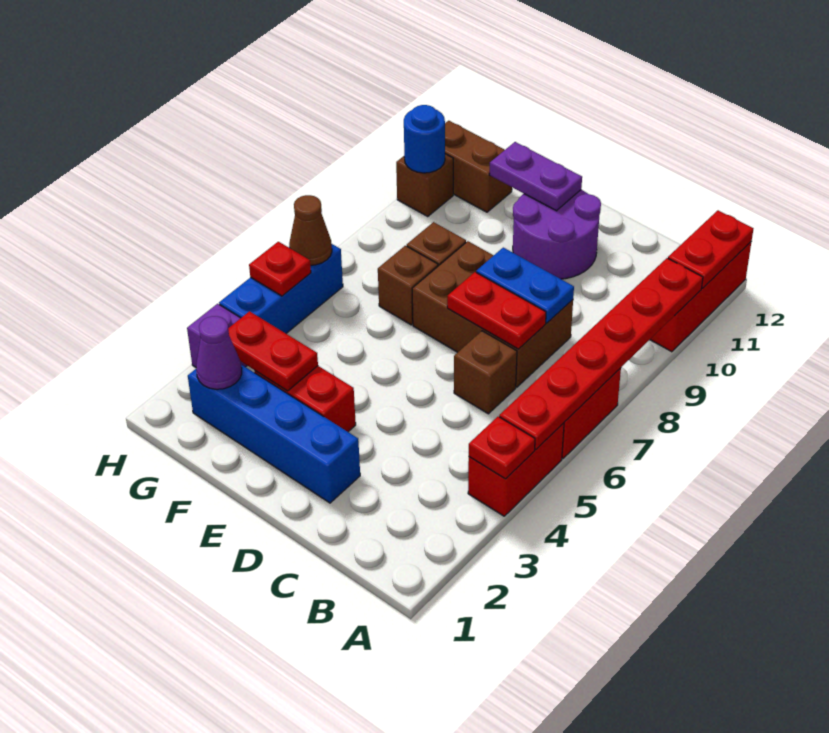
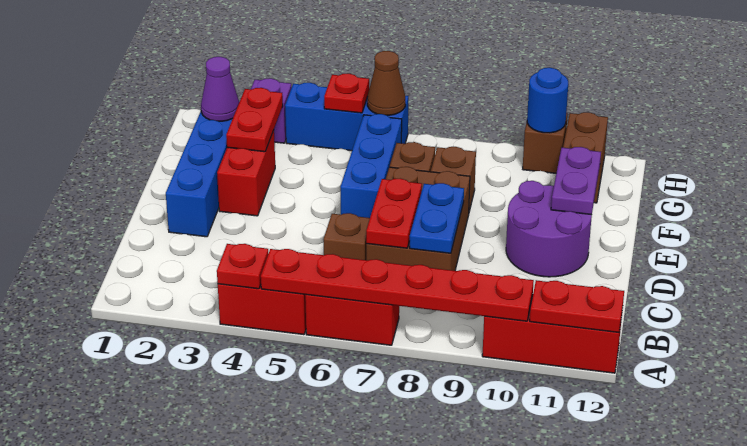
none -> blue 1x3 brick [340,114,402,218]

